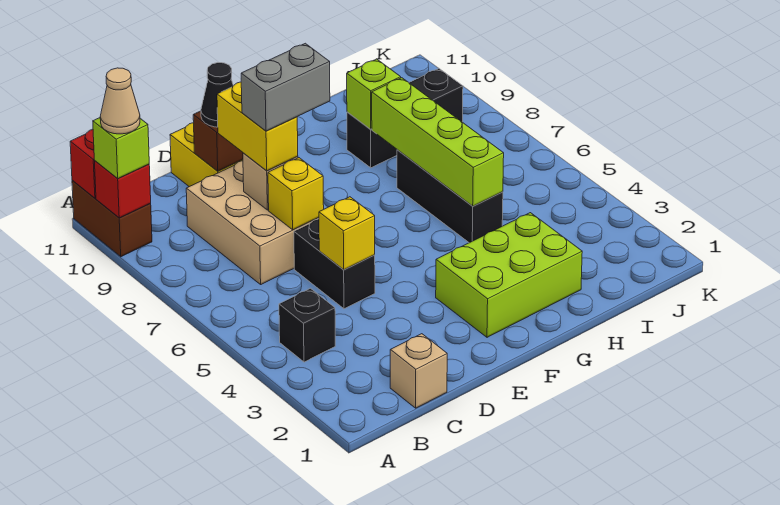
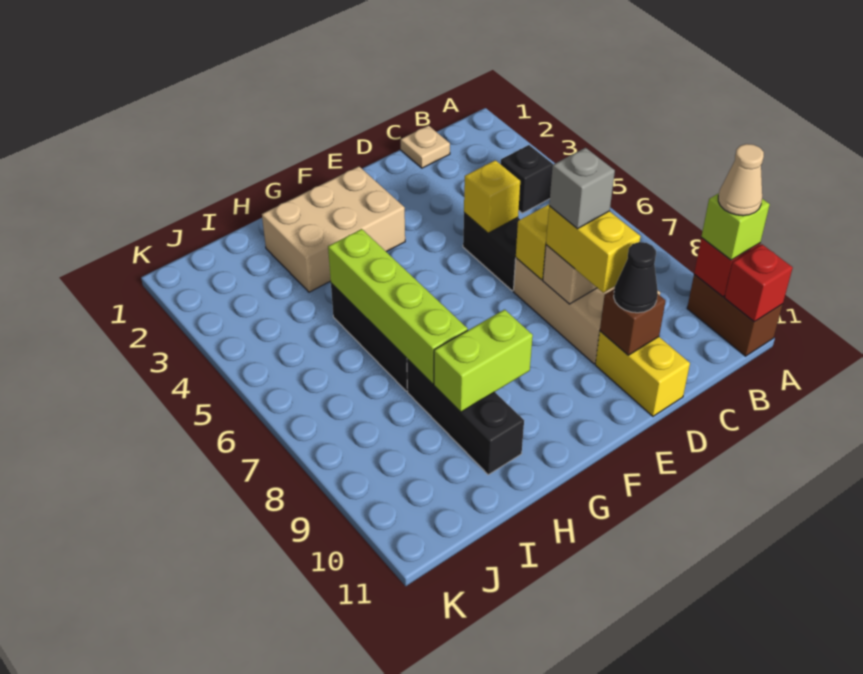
tan 1x1 brick [390,334,447,408] -> tan 1x1 plate [401,126,450,168]
grey 1x2 brick [241,43,330,131] -> grey 1x1 brick [549,148,615,229]
lime 2x3 brick [436,213,582,337] -> tan 2x3 brick [262,166,405,292]
black 1x3 brick [347,69,463,168] -> black 1x3 brick turned to [407,359,524,475]
lime 1x1 brick [347,59,401,129] -> lime 1x2 brick [434,310,533,412]

